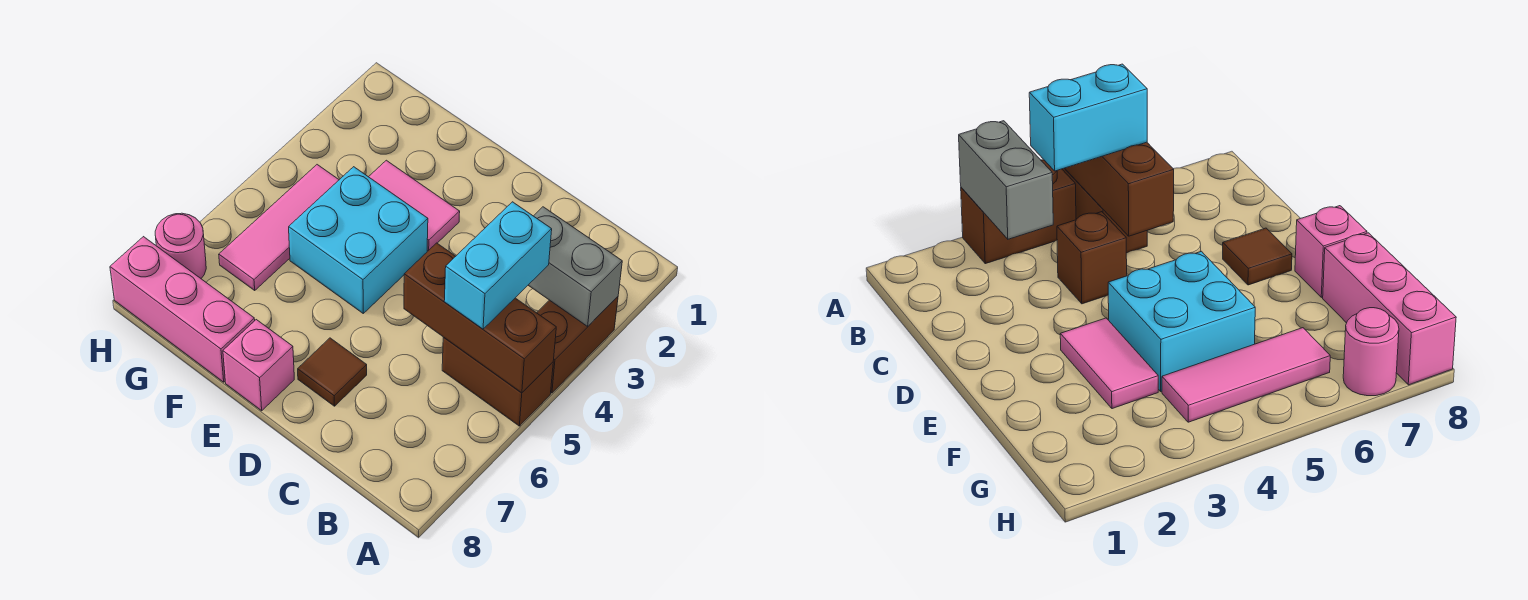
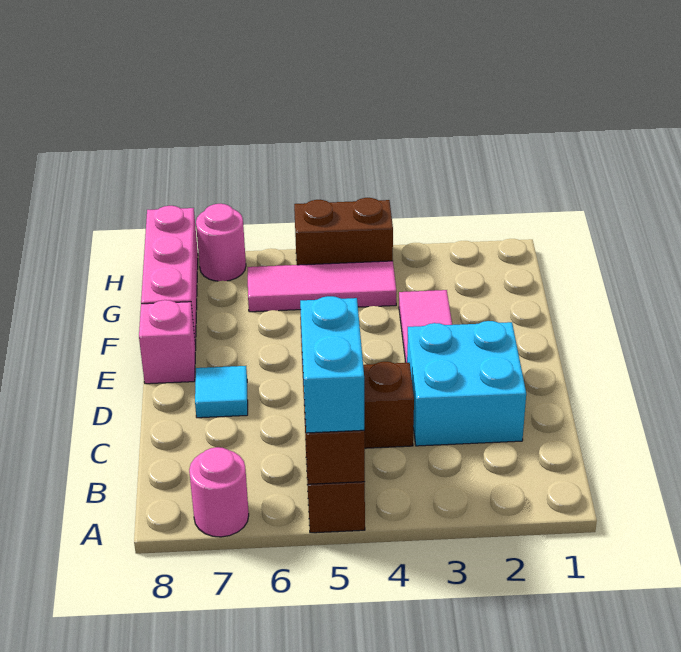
brown 1x2 brick [537,297,618,393] -> brown 1x2 brick moved to [294,198,393,265]
grey 1x2 brick [528,207,622,326] -> none
none -> pink 1x1 round brick [189,447,249,537]
cyan 1x2 brick [444,202,552,329] -> cyan 1x2 brick turned to [300,296,364,433]
brown 1x1 tile [298,338,367,406] -> cyan 1x1 tile [195,366,248,418]
cyan 2x2 brick [289,167,428,313] -> cyan 2x2 brick moved to [407,321,526,446]

